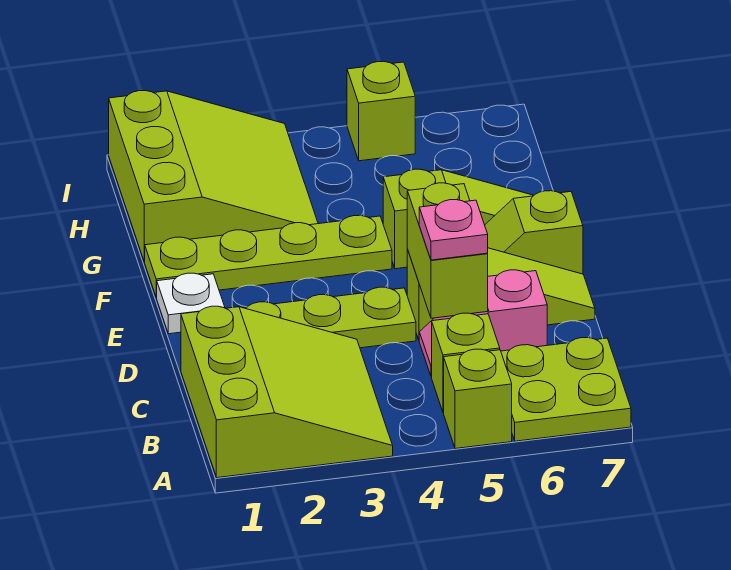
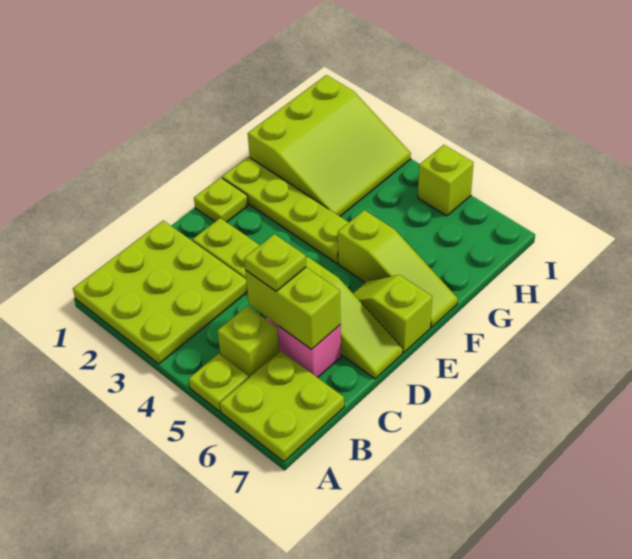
lime 3x3 slope [181,306,393,478] -> lime 3x3 plate [73,221,247,364]
lime 1x1 brick [444,349,512,449] -> lime 1x1 plate [189,354,249,411]
lime 1x2 brick [407,183,488,318] -> lime 1x2 brick turned to [245,267,340,350]
pink 1x1 plate [419,200,488,260] -> lime 1x1 plate [244,234,306,291]
white 1x1 plate [156,273,225,334] -> lime 1x1 plate [194,177,248,222]

